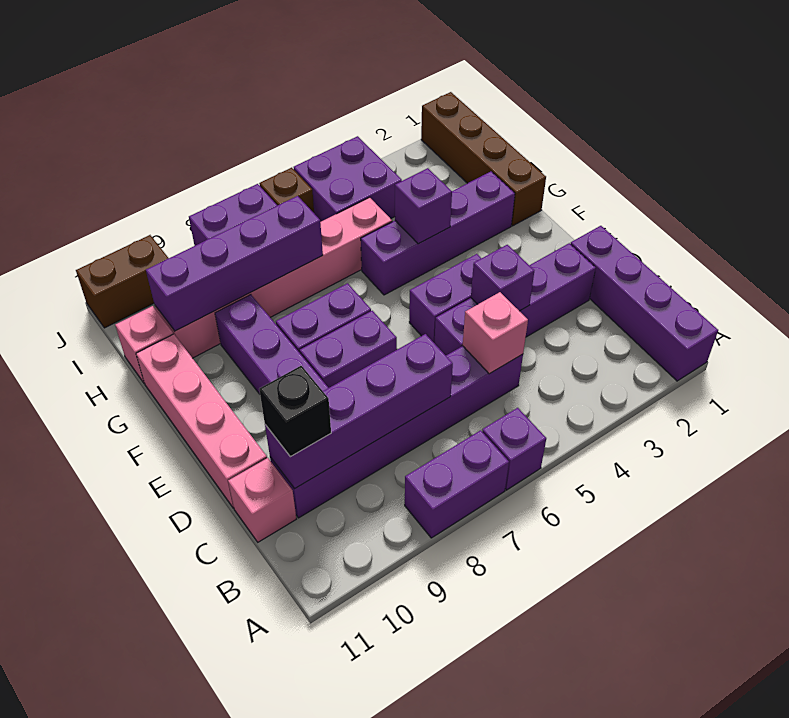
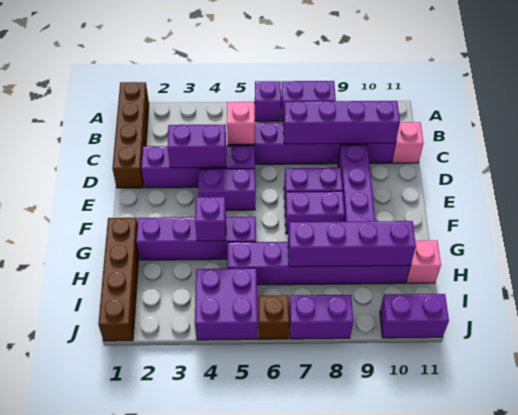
purple 1x4 brick [571,226,718,381] -> brown 1x4 brick [112,82,149,188]
black 1x1 brick [259,366,331,457] -> none
purple 1x1 brick [471,245,534,311] -> purple 1x2 brick [167,124,226,168]
pink 1x4 brick [136,334,267,508] -> none
pink 1x6 brick [155,197,392,358] -> purple 1x6 brick [227,242,410,285]
brown 1x2 brick [76,235,168,328] -> purple 1x2 brick [380,294,449,338]

